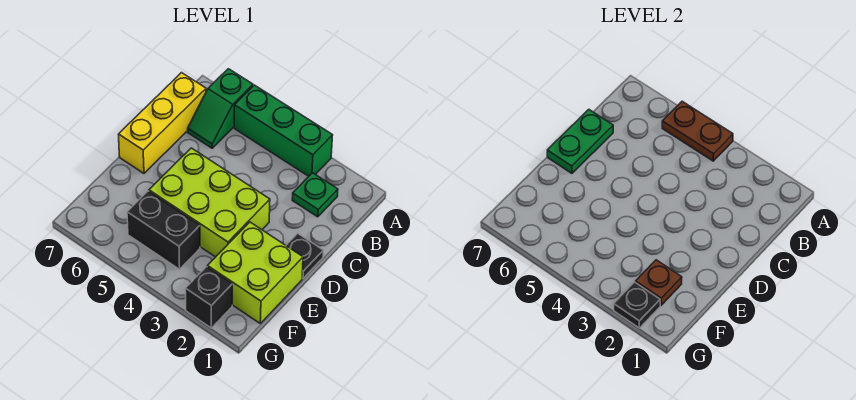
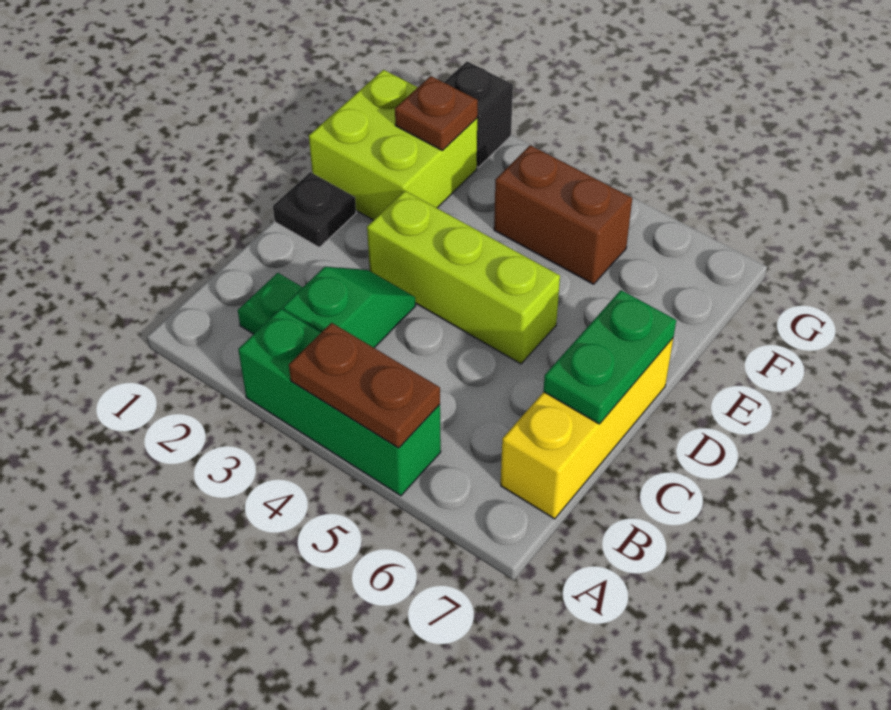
green 1x2 slope [188,69,253,148] -> green 1x2 slope moved to [283,267,415,348]
lime 2x3 brick [149,148,270,257] -> lime 1x3 brick [367,191,560,364]
black 1x2 brick [127,191,200,269] -> brown 1x2 brick [494,145,632,284]
black 1x1 plate [614,282,660,328] -> none

